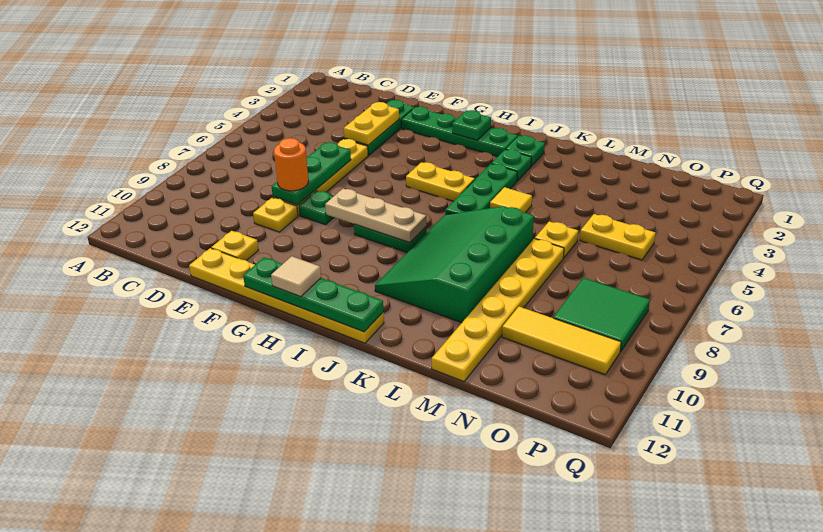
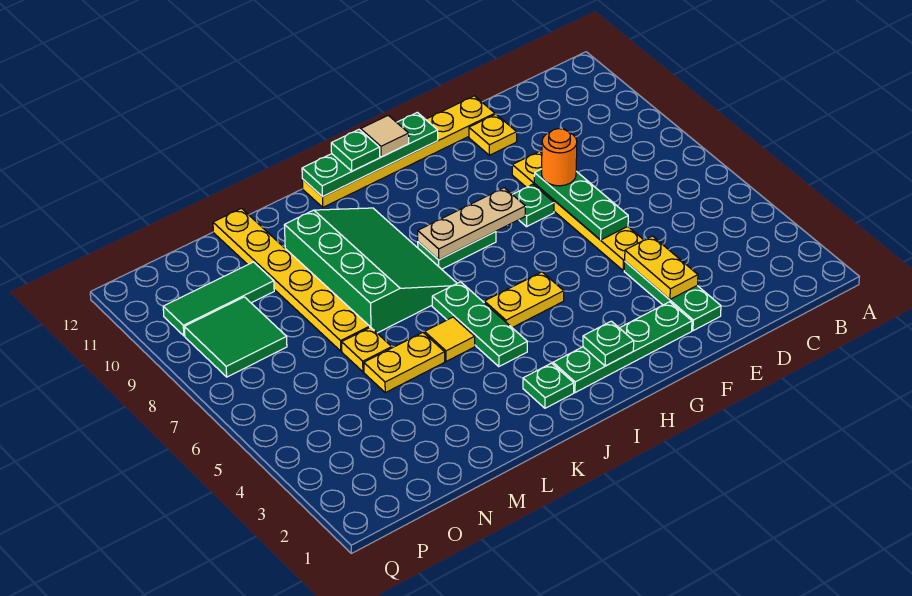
green 1x1 plate [492,149,531,181] -> green 1x1 plate moved to [331,130,380,171]
yellow 1x2 plate [580,214,656,260] -> yellow 1x2 plate moved to [364,333,445,393]
yellow 1x3 tile [502,307,621,375] -> green 1x3 tile [163,262,274,336]

